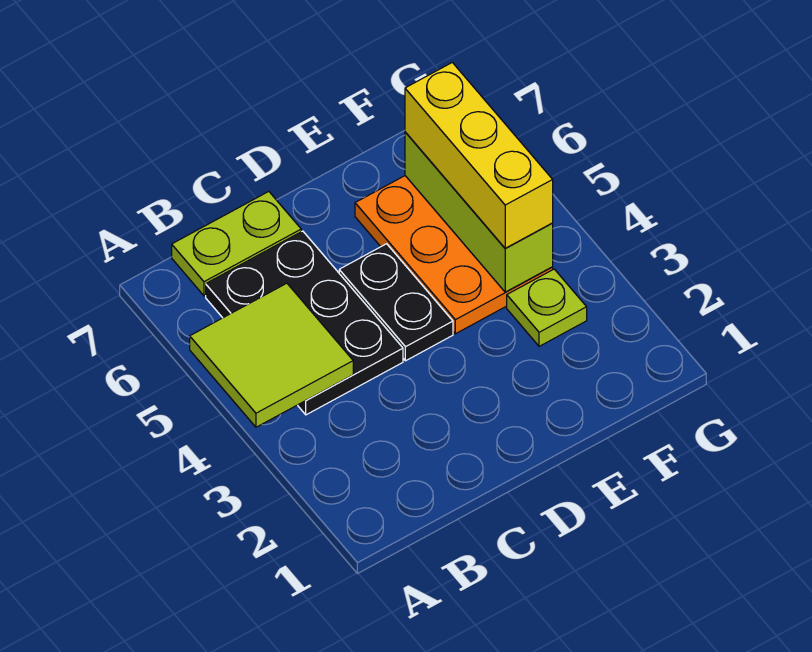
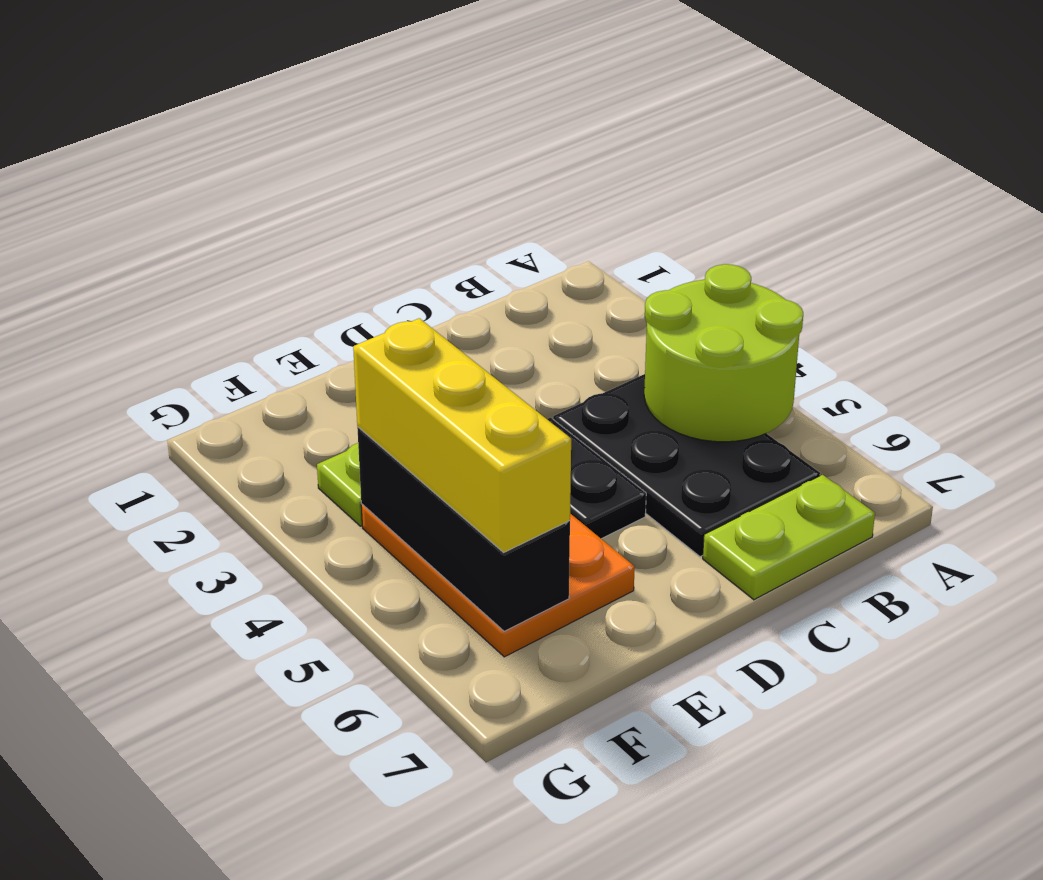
lime 2x2 tile [190,283,353,427] -> lime 2x2 round brick [644,264,803,442]
lime 1x3 brick [405,132,553,292] -> black 1x3 brick [357,427,570,631]

